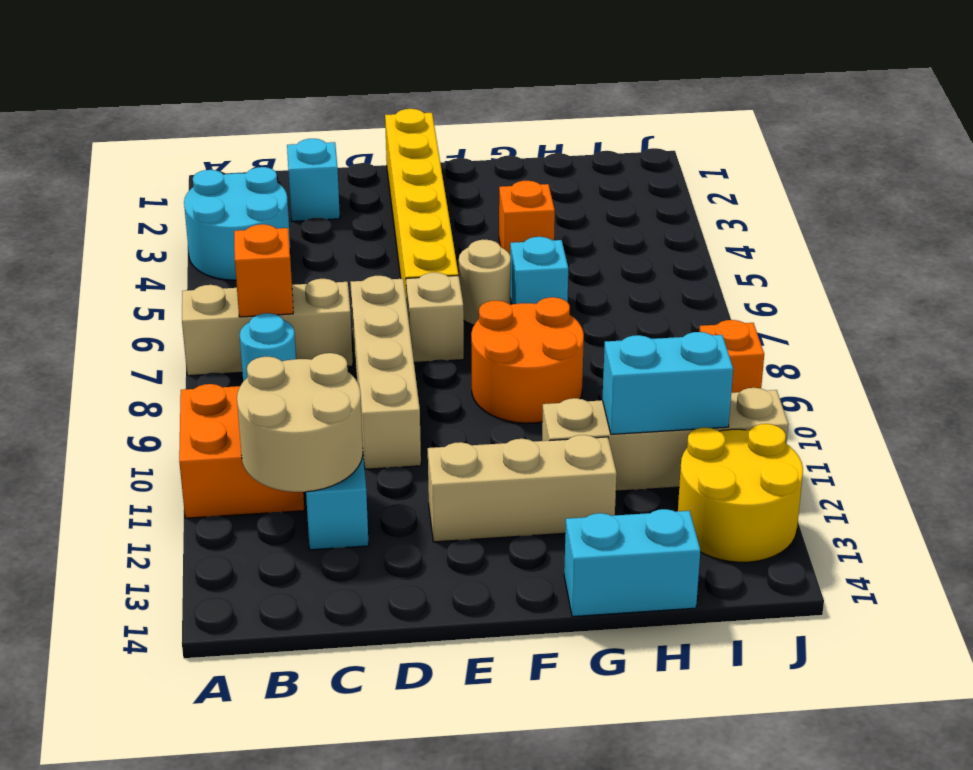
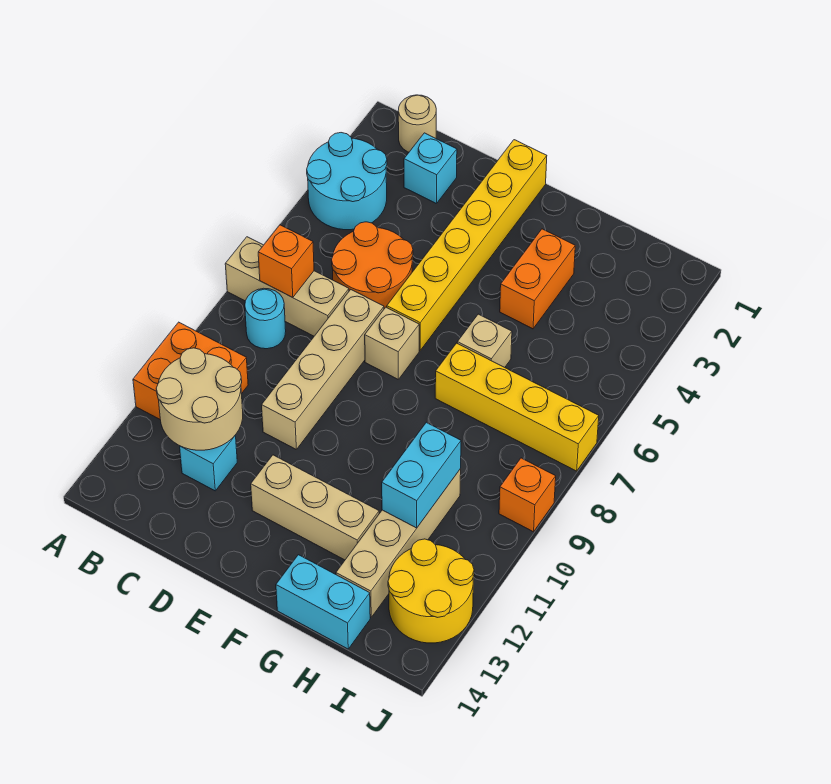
tan 1x1 round brick [459,240,511,325] -> tan 1x1 round brick moved to [398,95,436,152]
orange 2x2 round brick [471,297,584,423] -> orange 2x2 round brick moved to [332,222,413,309]
orange 1x1 brick [499,181,555,254] -> orange 1x2 brick [500,229,575,329]
cyan 1x1 brick [510,237,568,304] -> tan 1x1 brick [457,314,512,367]
none -> yellow 1x4 brick [435,343,599,471]
tan 1x4 brick [542,388,788,491] -> tan 1x4 brick turned to [336,469,461,617]
cyan 1x2 brick [602,332,733,434] -> cyan 1x2 brick turned to [382,422,461,528]

